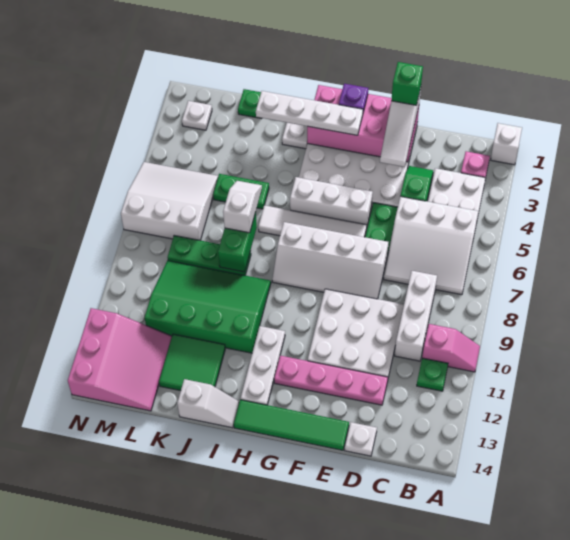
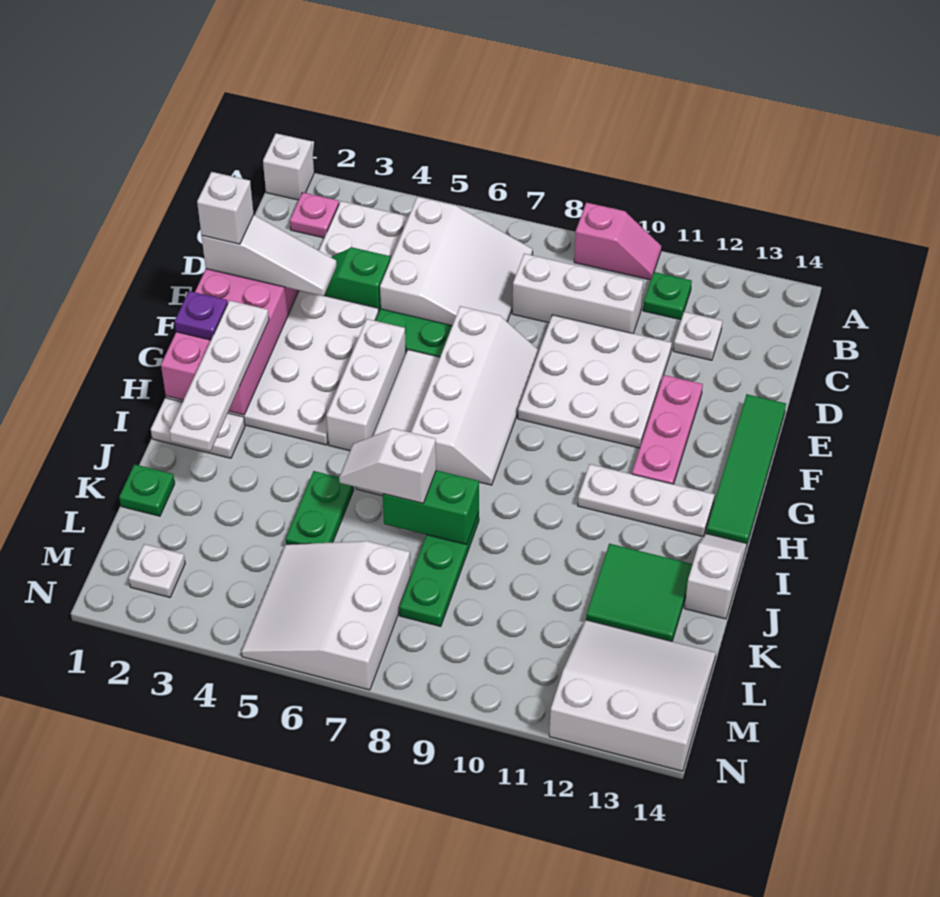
pink 1x2 slope [422,324,480,372] -> pink 1x2 slope turned to [574,203,661,280]
pink 1x4 plate [274,356,388,405] -> pink 1x3 plate [632,375,703,484]
white 1x1 plate [345,422,377,456] -> white 1x1 plate moved to [673,312,722,360]
green 1x1 brick [391,62,423,105] -> white 1x1 brick [197,172,254,244]
green 3x4 slope [144,261,271,353] -> none
pink 3x3 slope [68,308,172,411] -> white 3x3 slope [549,620,716,771]

